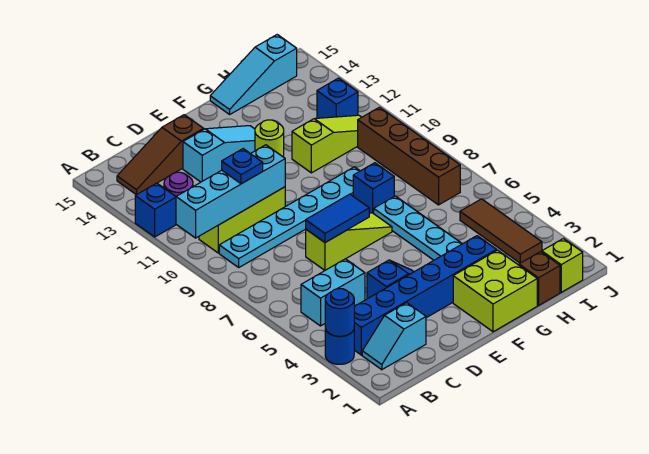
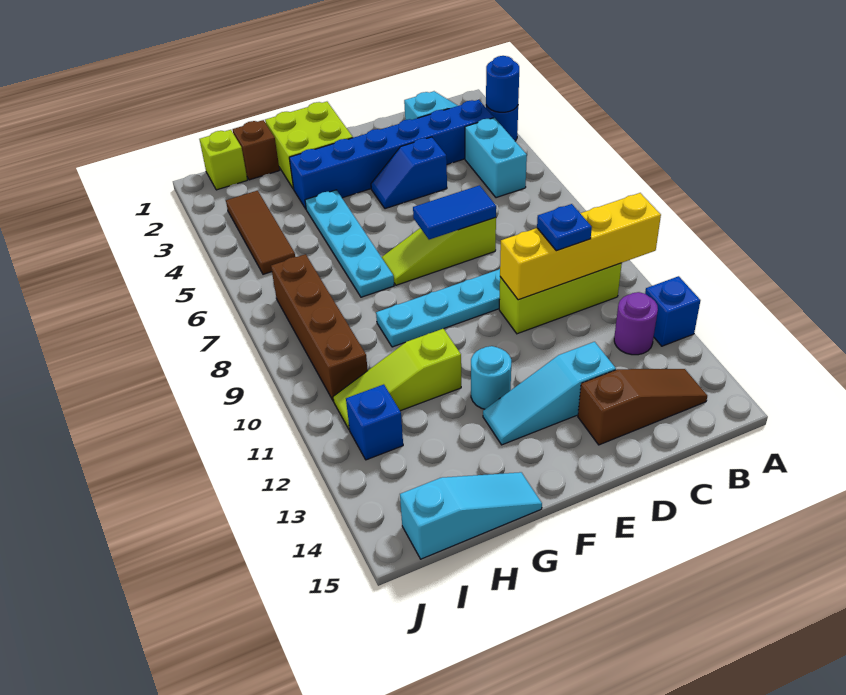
cyan 1x4 brick [176,145,285,238] -> yellow 1x4 brick [500,193,661,300]
cyan 1x2 brick [301,259,365,326] -> cyan 1x2 brick turned to [465,118,527,198]
lime 1x1 round brick [255,120,284,157] -> cyan 1x1 round brick [471,346,511,409]
blue 1x1 brick [353,163,394,214] -> none

